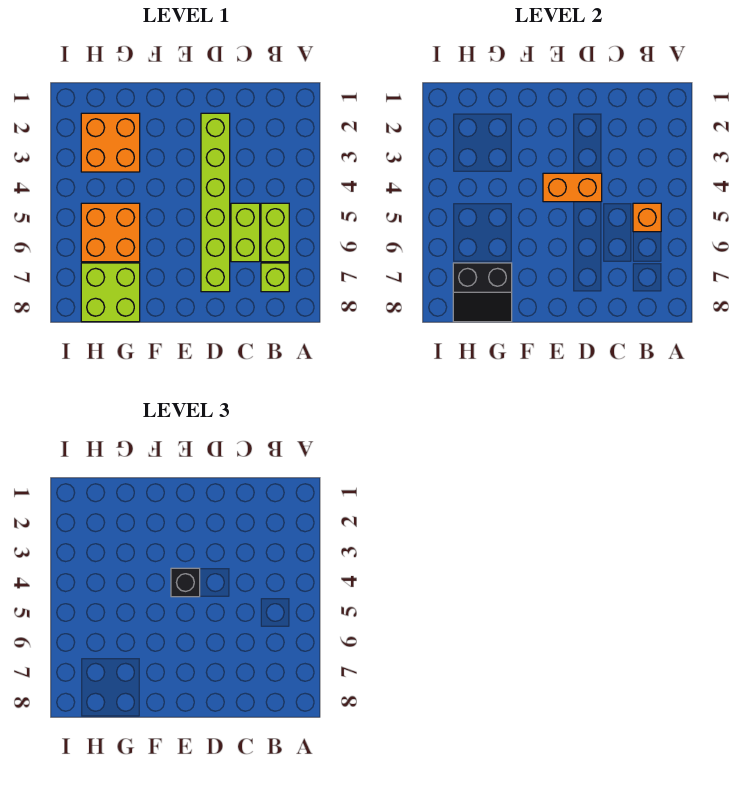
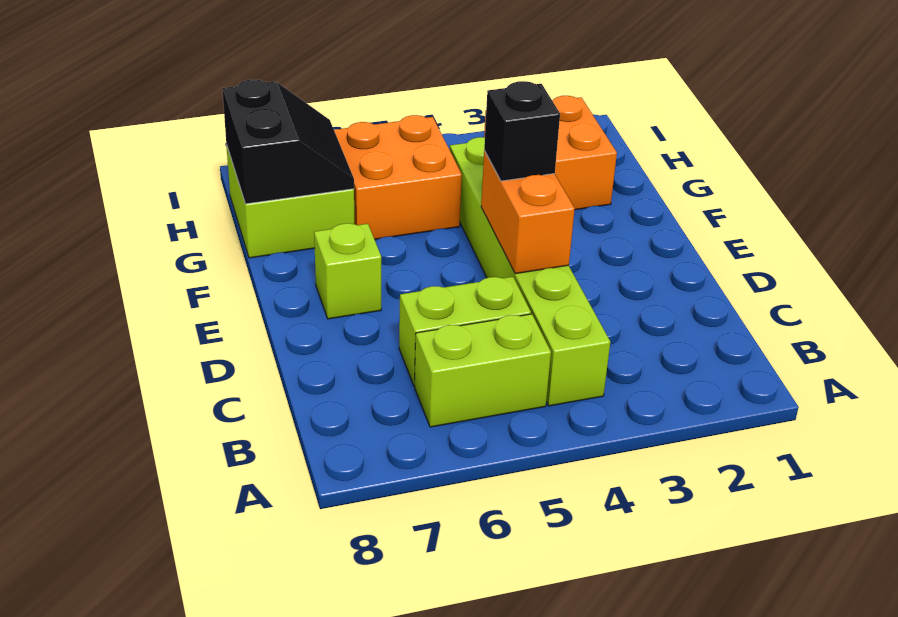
orange 1x1 brick [633,203,661,232] -> none
lime 1x1 brick [261,263,289,292] -> lime 1x1 brick moved to [314,223,381,319]
lime 1x6 brick [201,113,230,292] -> lime 1x6 brick turned to [450,137,610,406]
black 2x2 slope [453,263,512,322] -> black 2x2 slope turned to [222,79,354,204]

